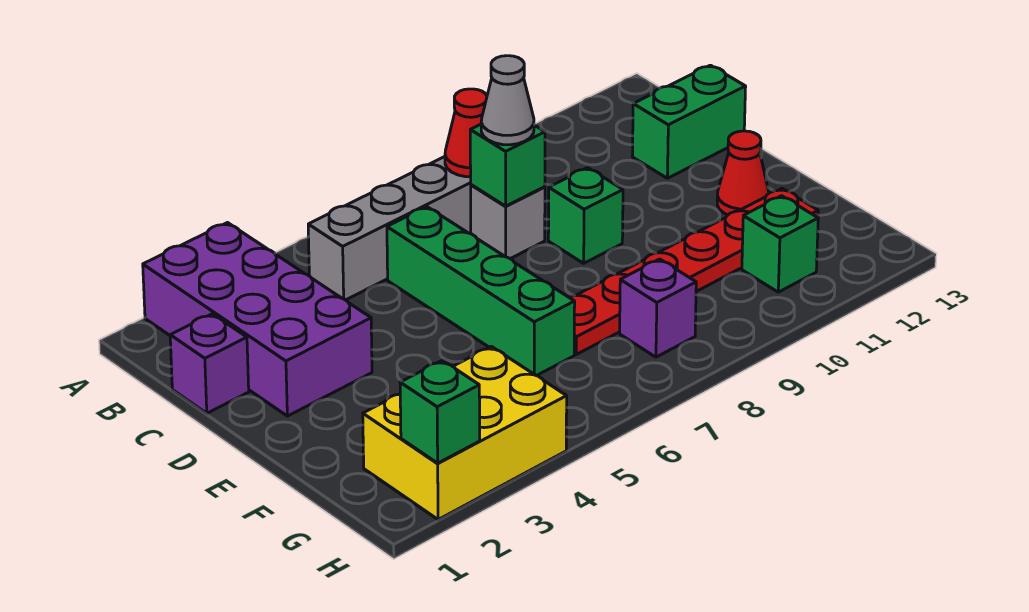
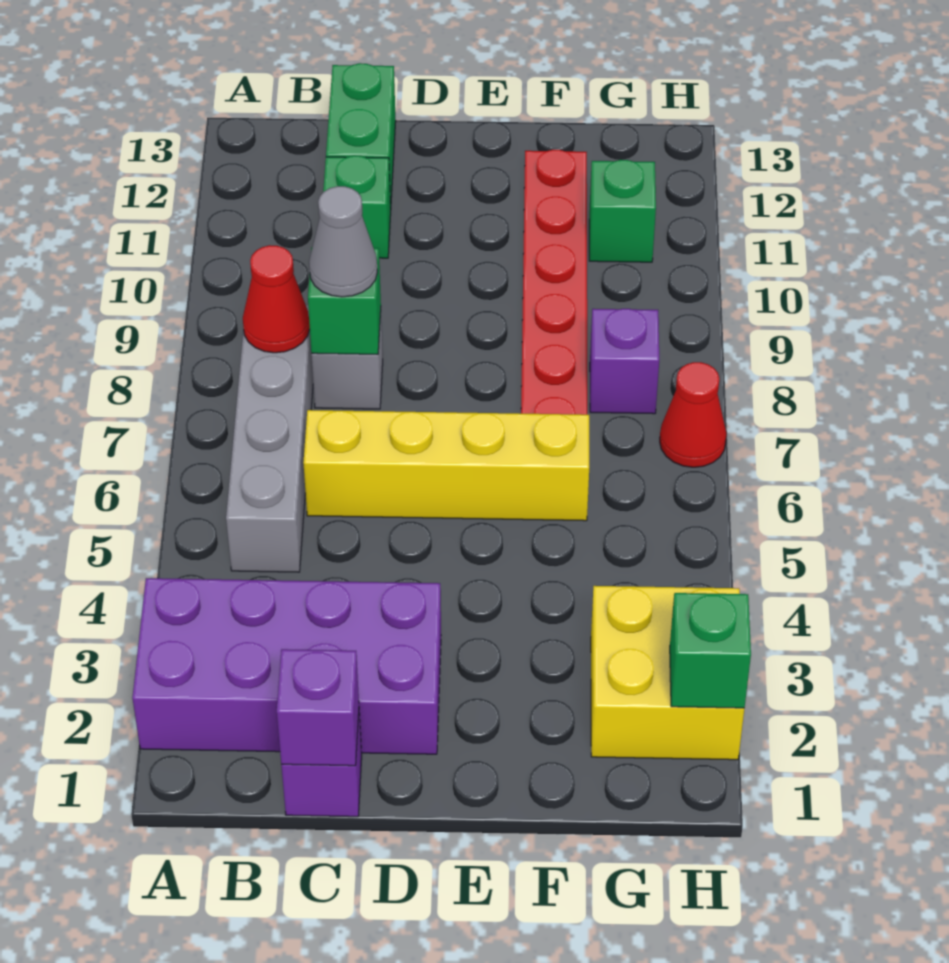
none -> purple 1x1 brick [277,649,359,766]
green 1x4 brick [387,207,575,376] -> yellow 1x4 brick [303,410,589,521]
green 1x1 brick [548,168,623,263] -> green 1x1 brick moved to [323,156,391,258]
red 1x1 cone [717,131,769,215] -> red 1x1 cone moved to [660,362,726,467]
yellow 2x3 brick [363,346,567,520] -> yellow 2x2 brick [591,586,744,760]

